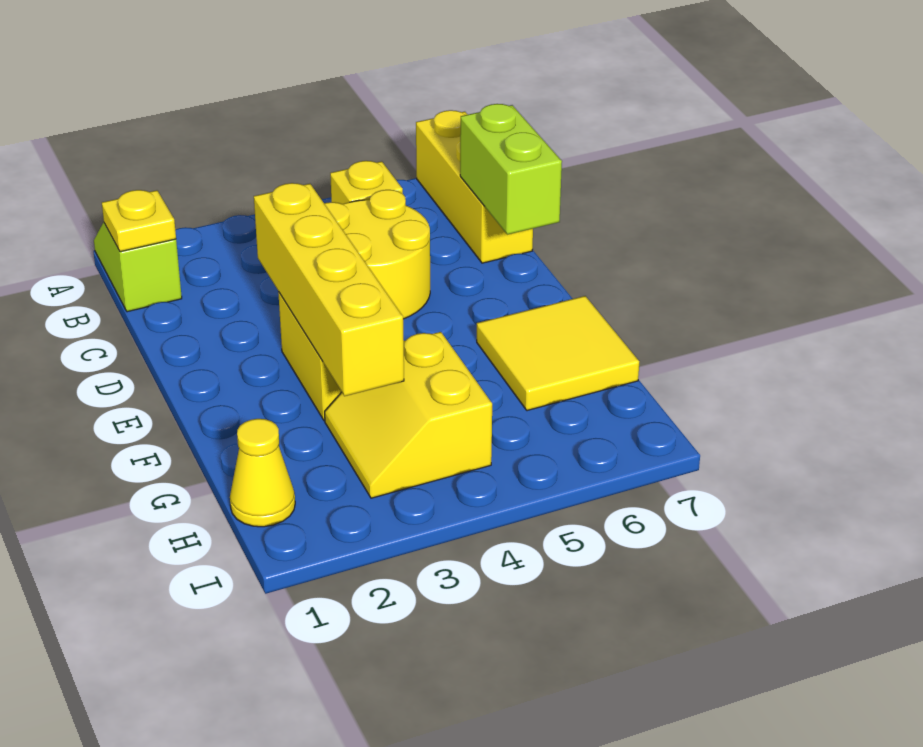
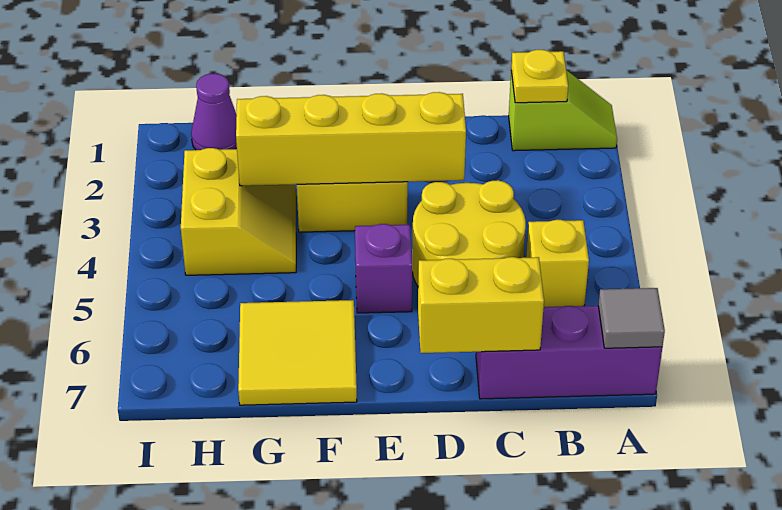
yellow 1x3 brick [416,110,533,263] -> purple 1x3 brick [476,306,662,399]
none -> grey 1x1 tile [598,288,665,348]
lime 1x2 brick [460,104,562,235] -> yellow 1x2 brick [418,257,544,353]
none -> purple 1x1 brick [355,224,412,313]
yellow 2x2 slope [325,332,492,498] -> yellow 2x2 slope turned to [181,148,296,275]
yellow 1x1 cone [230,419,295,527] -> purple 1x1 cone [191,73,237,150]

